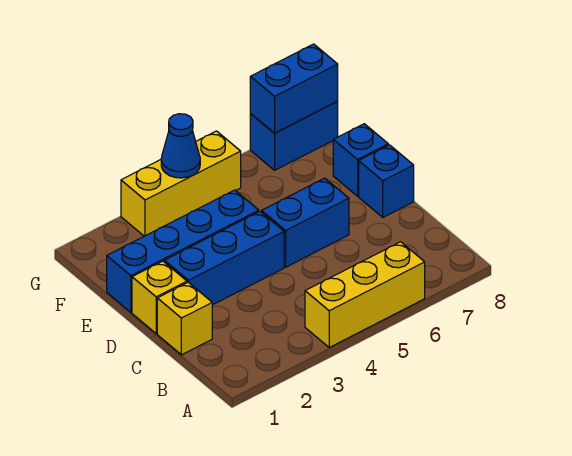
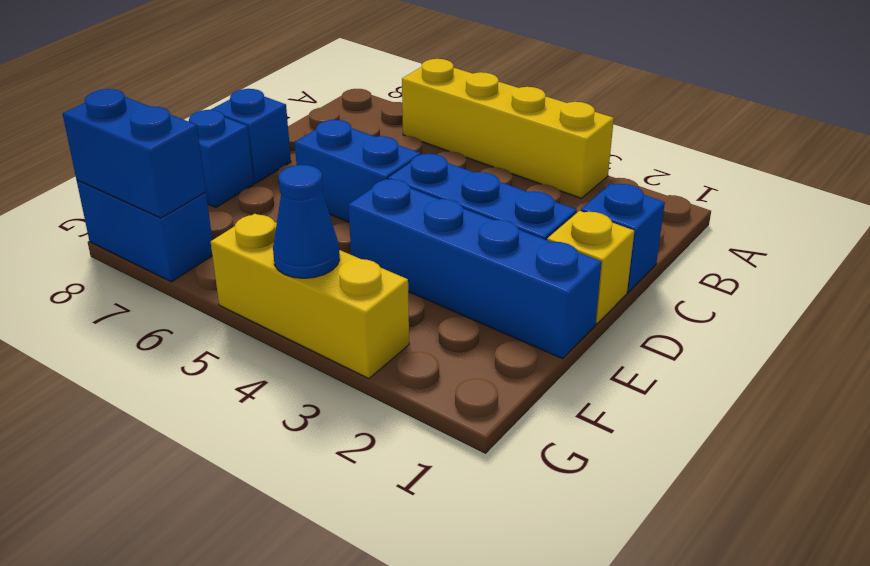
yellow 1x3 brick [305,242,425,347] -> yellow 1x4 brick [402,59,614,198]
yellow 1x1 brick [157,282,212,355] -> blue 1x1 brick [581,184,665,292]

